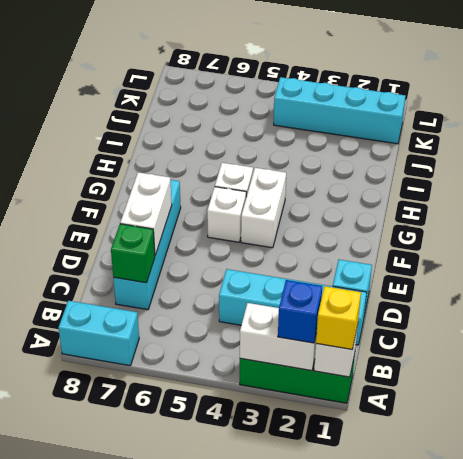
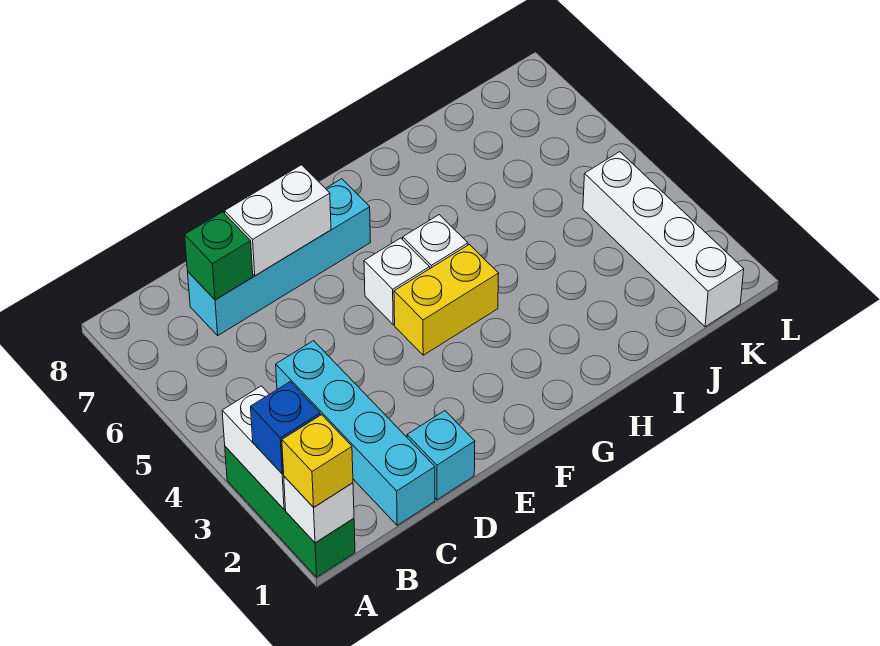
cyan 1x2 brick [58,301,139,366] -> none
white 1x2 brick [241,168,286,248] -> yellow 1x2 brick [394,245,499,355]
cyan 1x4 brick [274,77,405,144] -> white 1x4 brick [583,152,744,327]

